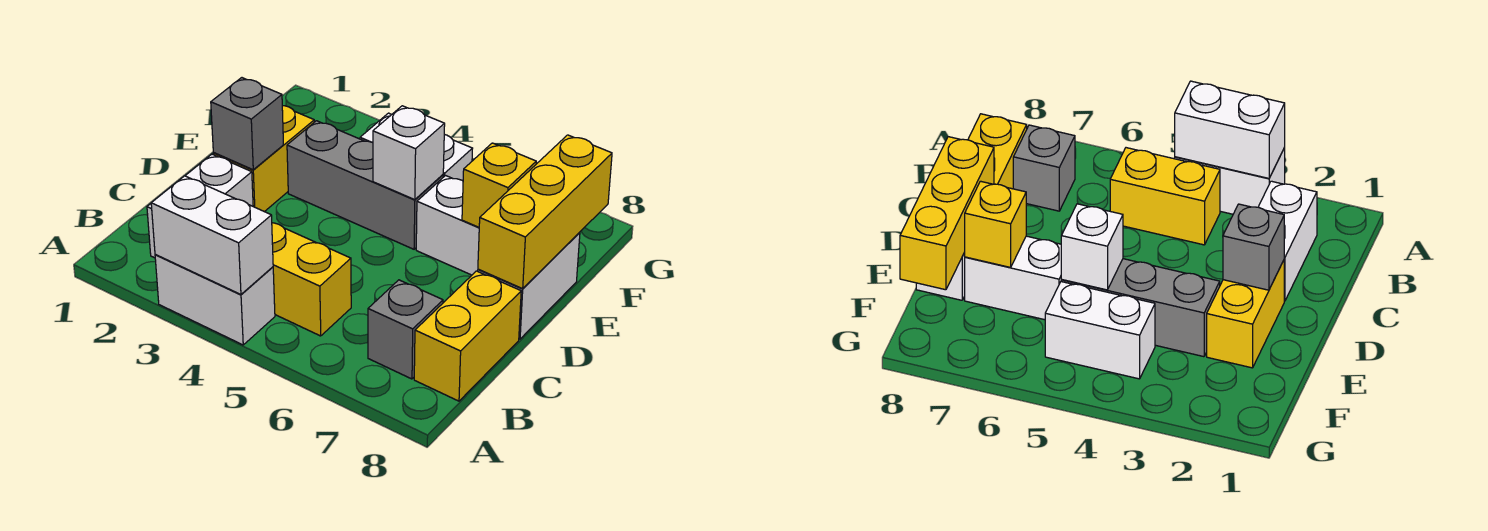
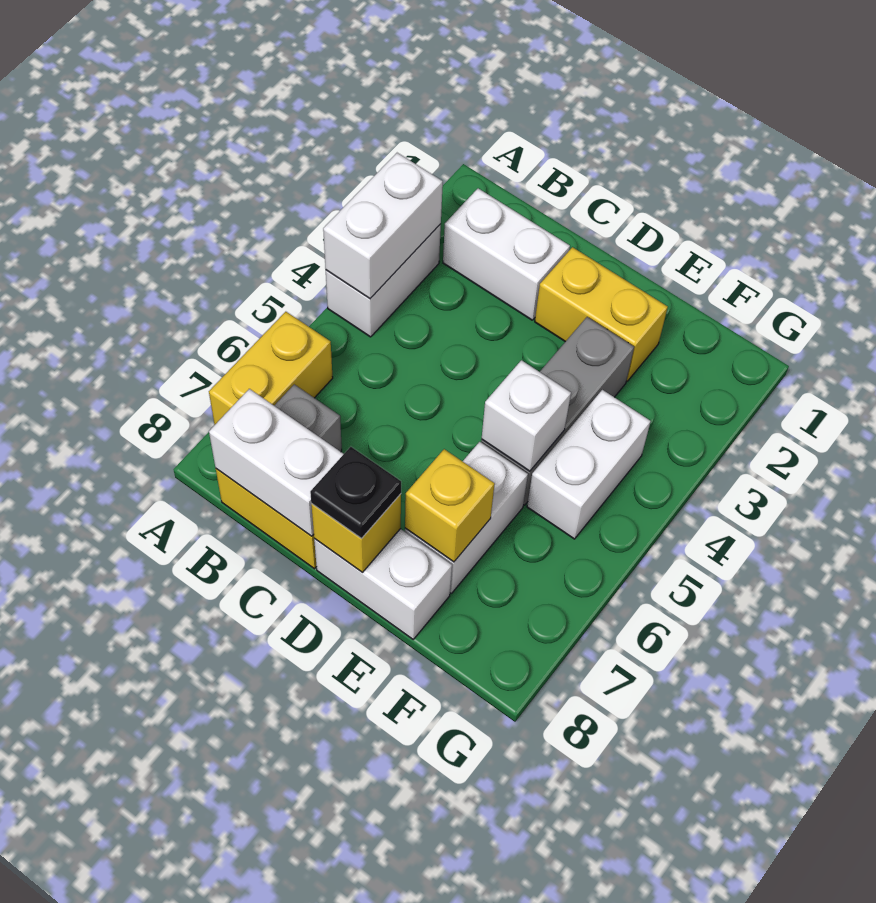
yellow 1x2 brick [272,223,351,336] -> yellow 1x2 brick moved to [209,312,333,425]
none -> white 1x2 brick [209,389,343,536]
grey 1x1 brick [211,78,283,170] -> none
yellow 1x3 brick [478,135,612,289] -> yellow 1x1 brick [311,494,401,572]
none -> black 1x1 plate [310,447,401,539]

